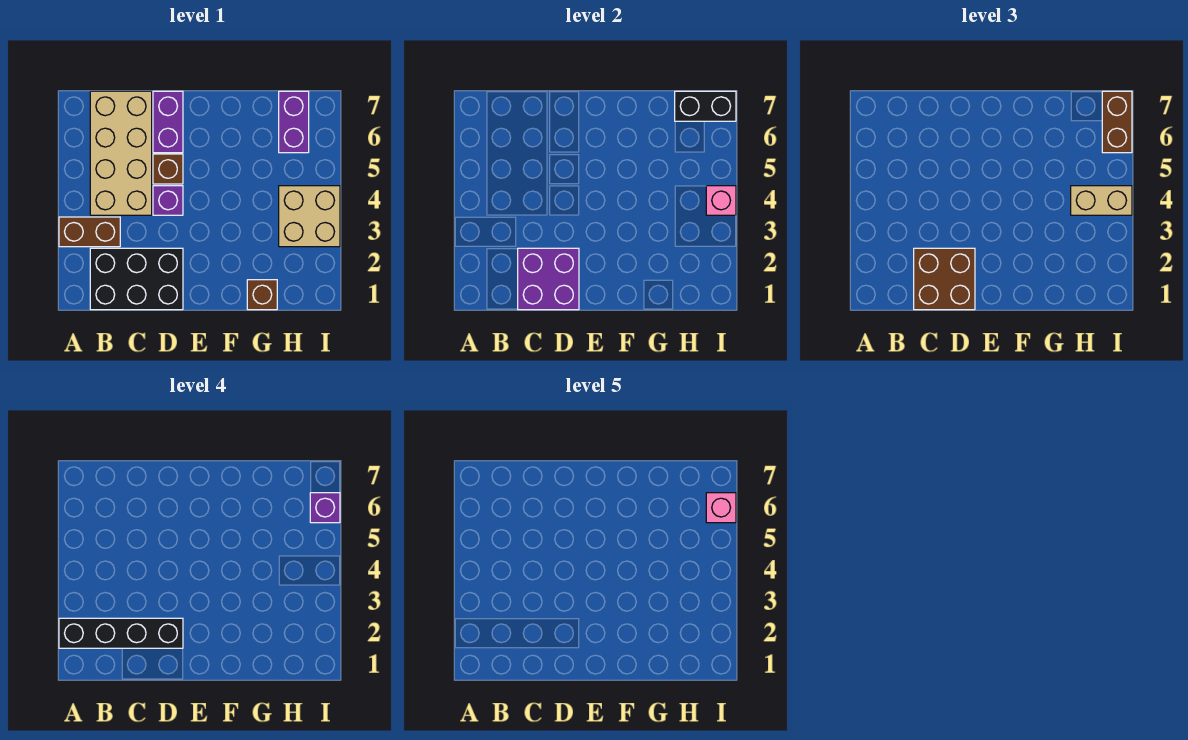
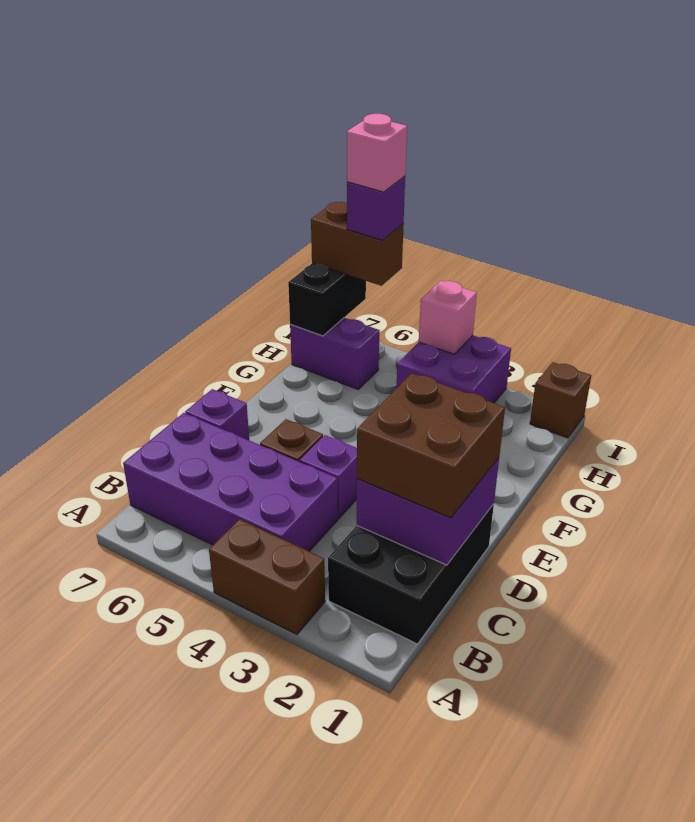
black 1x4 brick [59,618,183,648] -> none
brown 1x2 brick [59,217,120,247] -> brown 1x2 brick turned to [209,519,325,634]
tan 2x4 brick [90,91,152,215] -> purple 2x4 brick [123,413,338,551]
purple 1x2 brick [153,91,183,153] -> purple 1x1 brick [185,389,249,440]
brown 1x1 brick [247,280,277,310] -> brown 1x1 brick moved to [530,362,591,438]
tan 2x2 brick [279,186,340,247] -> purple 2x2 brick [396,335,511,403]
tan 1x2 brick [1071,186,1132,215] -> none

